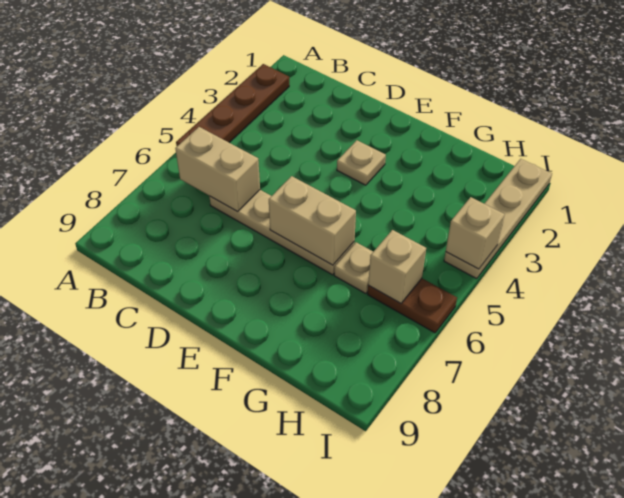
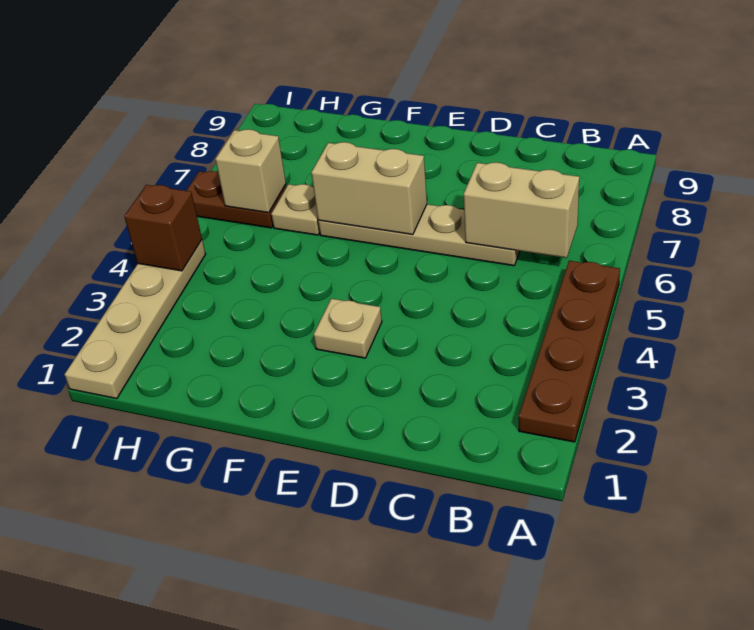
tan 1x1 brick [446,197,505,269] -> brown 1x1 brick [124,185,202,271]

